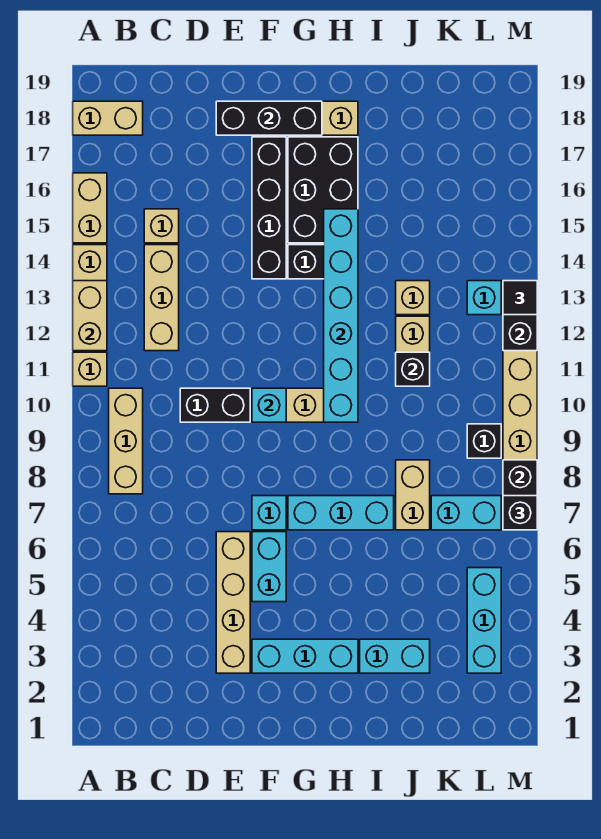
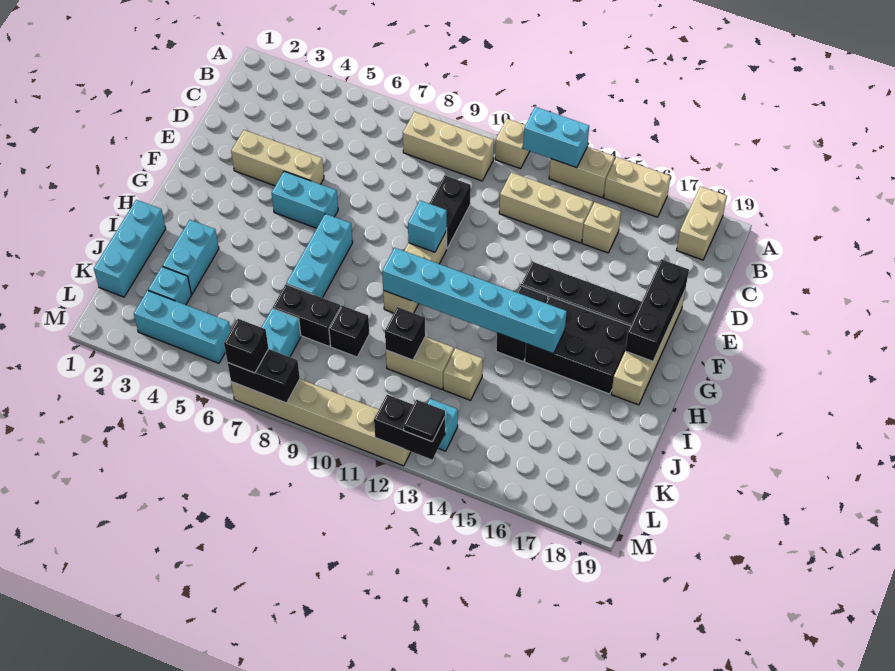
tan 1x2 brick [73,281,107,351] -> cyan 1x2 brick [523,107,589,168]
tan 1x4 brick [216,532,250,673] -> tan 1x3 brick [231,130,324,186]
cyan 1x3 brick [252,639,358,673] -> cyan 1x3 brick moved to [94,200,166,297]
cyan 1x1 brick [252,496,286,530] -> cyan 1x1 brick moved to [148,267,191,305]
tan 1x2 brick [396,460,430,530] -> black 1x2 brick [273,284,340,346]
black 1x1 brick [467,424,501,458] -> black 1x1 brick moved to [329,305,369,357]

